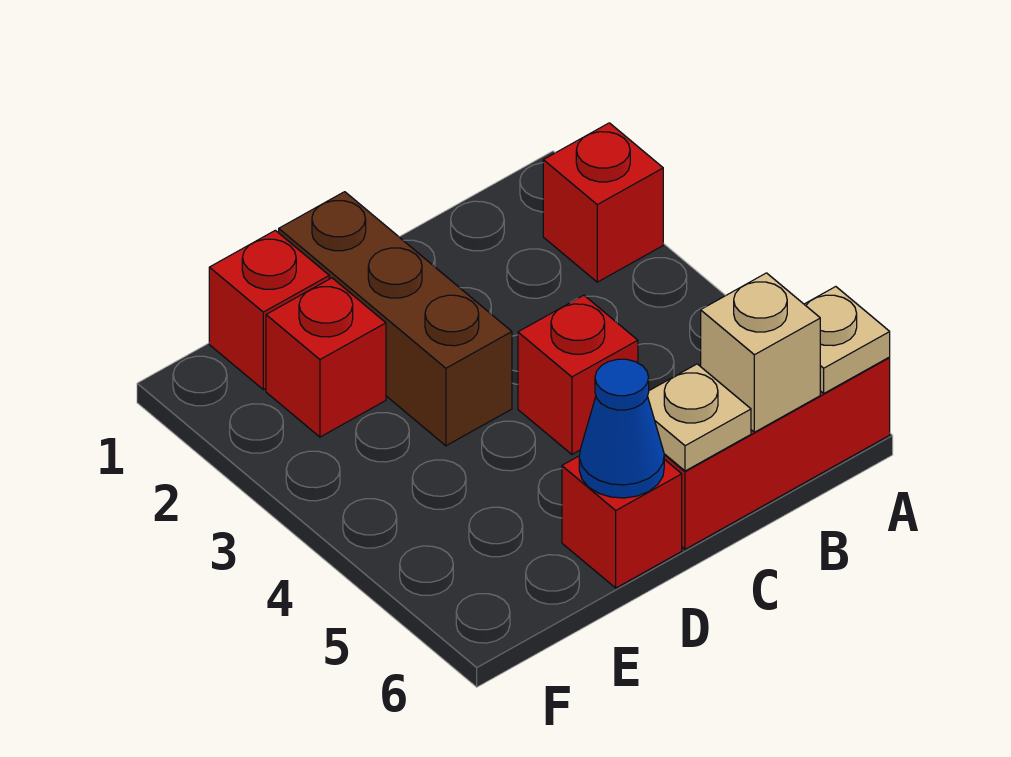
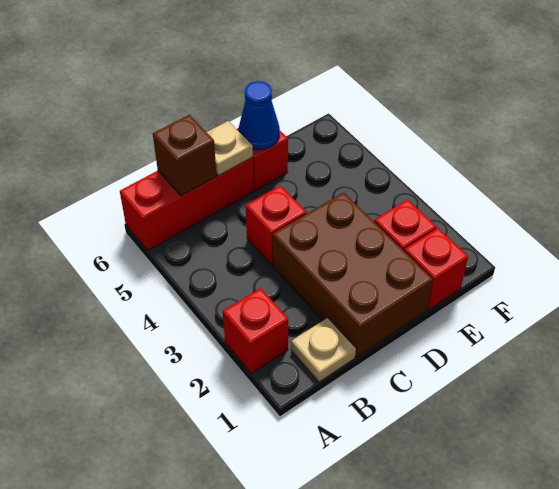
tan 1x1 plate [804,287,890,393] -> tan 1x1 plate moved to [291,318,356,382]
tan 1x1 brick [701,273,820,432] -> brown 1x1 brick [153,115,217,196]
brown 1x3 brick [279,192,512,446] -> brown 2x3 brick [273,192,433,357]

